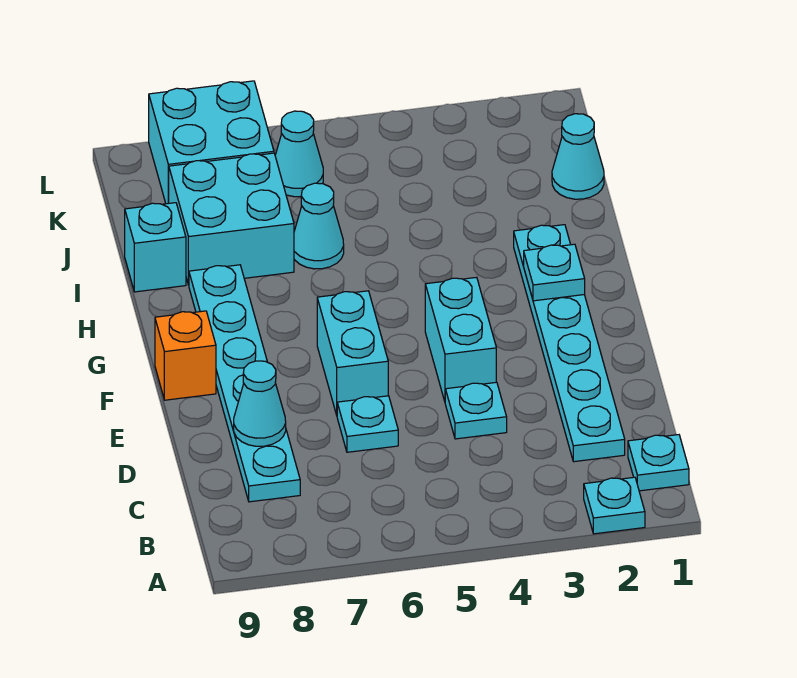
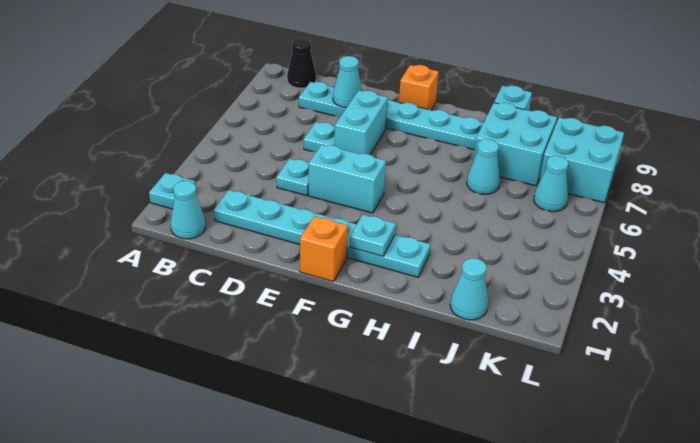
cyan 1x1 plate [628,435,689,491] -> cyan 1x1 cone [171,181,206,239]
none -> black 1x1 cone [287,38,316,88]
cyan 1x2 brick [317,291,388,415] -> cyan 1x2 brick turned to [335,90,388,155]
none -> orange 1x1 brick [300,216,348,282]

